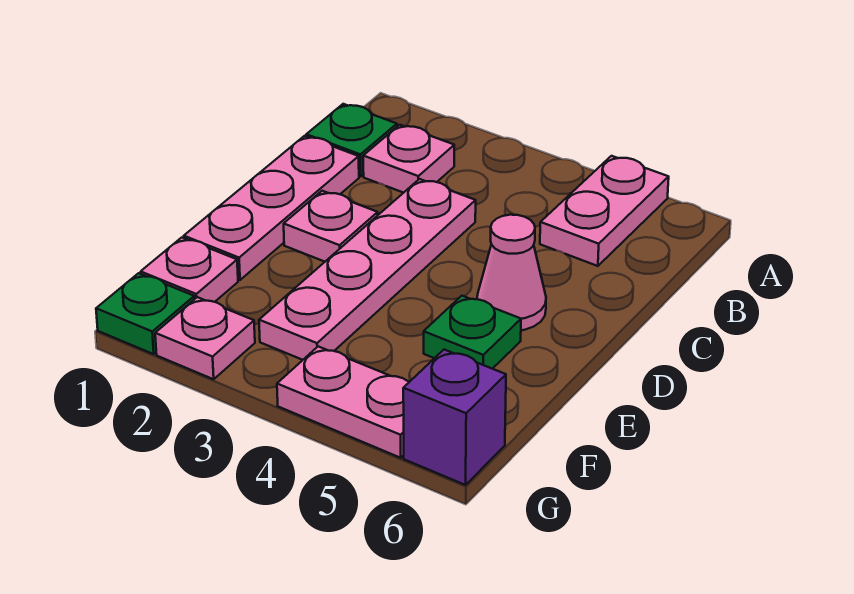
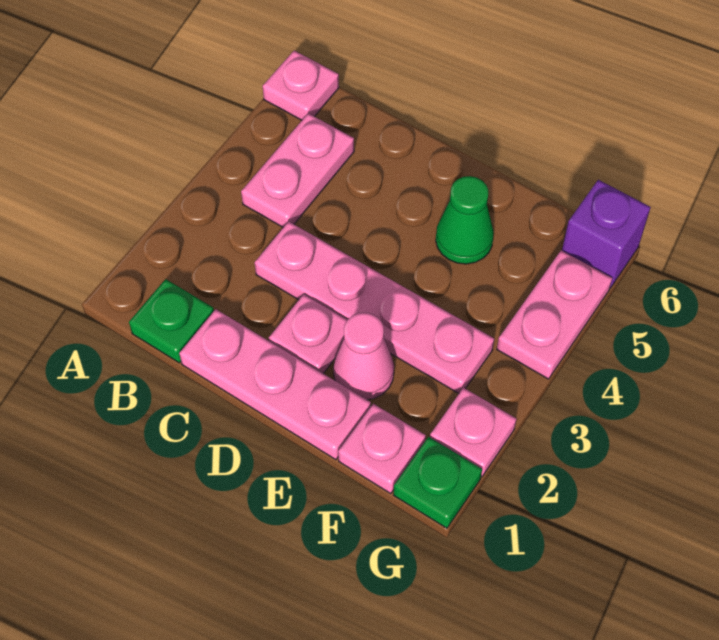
pink 1x2 plate [540,156,669,266] -> pink 1x2 plate turned to [241,113,354,227]
pink 1x1 plate [363,125,454,193] -> pink 1x1 plate moved to [263,51,339,120]
pink 1x1 cone [477,215,546,330] -> pink 1x1 cone moved to [333,313,394,400]
green 1x1 plate [424,296,521,369] -> green 1x1 cone [436,176,494,264]

